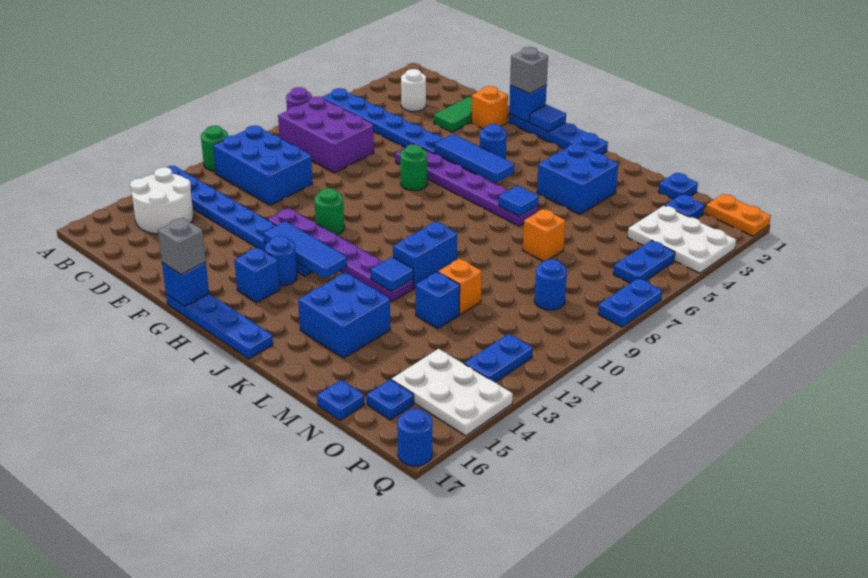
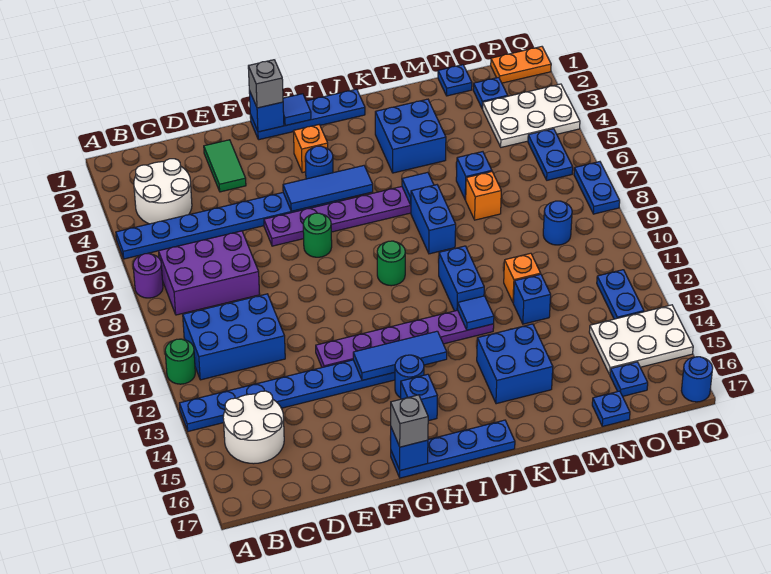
white 1x1 round brick [401,69,426,111] -> white 2x2 round brick [134,159,192,224]
orange 1x1 brick [471,86,508,129] -> orange 1x1 brick moved to [294,125,328,173]
green 1x1 round brick [315,188,344,235] -> green 1x1 round brick moved to [377,241,405,286]
none -> blue 1x2 brick [411,185,456,254]
none -> blue 1x1 brick [456,152,492,200]

